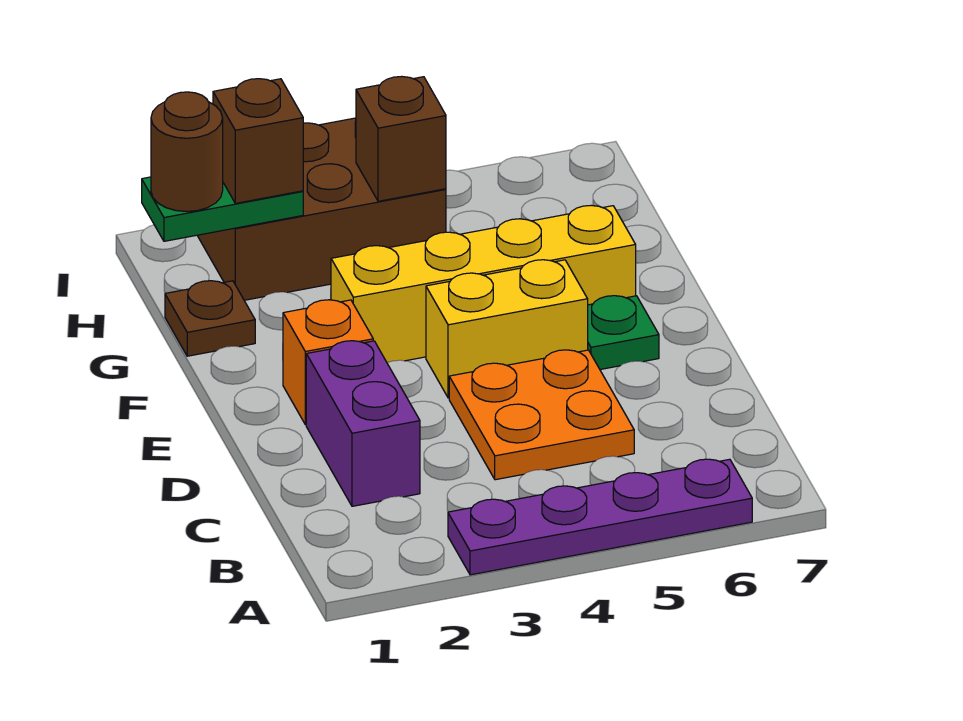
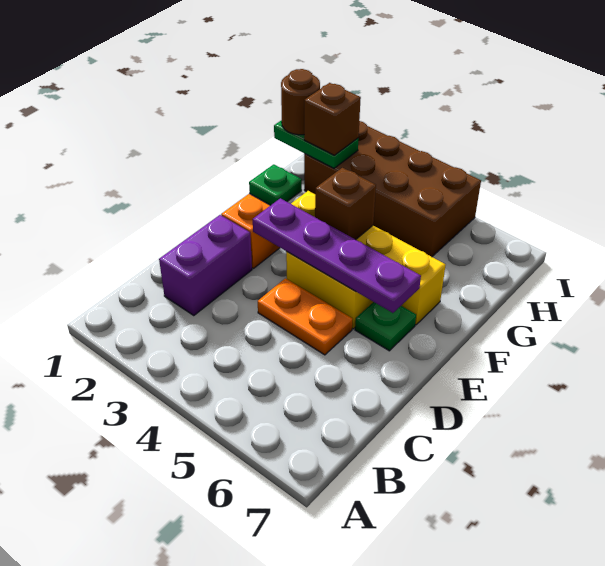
purple 1x4 plate [448,459,752,575] -> purple 1x4 plate moved to [253,198,421,313]
orange 2x2 plate [449,350,634,480] -> orange 1x2 plate [258,278,353,355]
brown 1x1 plate [165,281,255,356] -> green 1x1 plate [249,164,302,205]
brown 2x3 brick [197,118,446,300] -> brown 2x4 brick [304,121,481,257]
brown 1x1 brick [356,76,446,201] -> brown 1x1 brick moved to [315,168,376,240]

